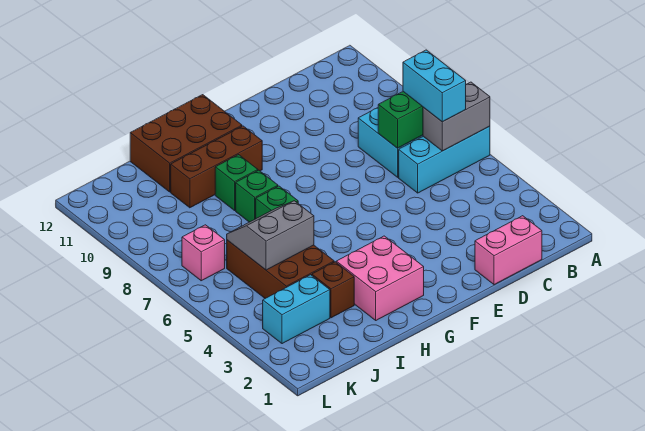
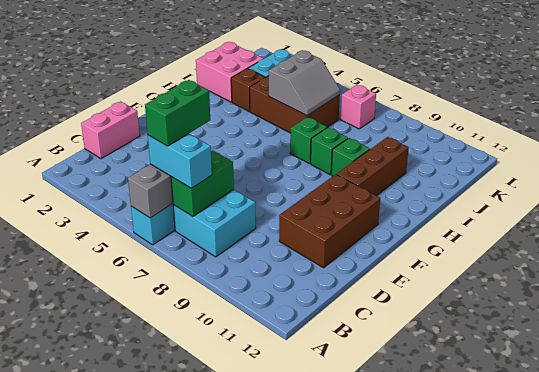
none -> green 1x2 brick [145,80,210,146]
pink 2x2 brick [336,236,424,320] -> pink 2x2 brick moved to [196,42,264,102]
brown 2x3 brick [130,95,242,192] -> brown 2x3 brick moved to [279,174,380,268]

